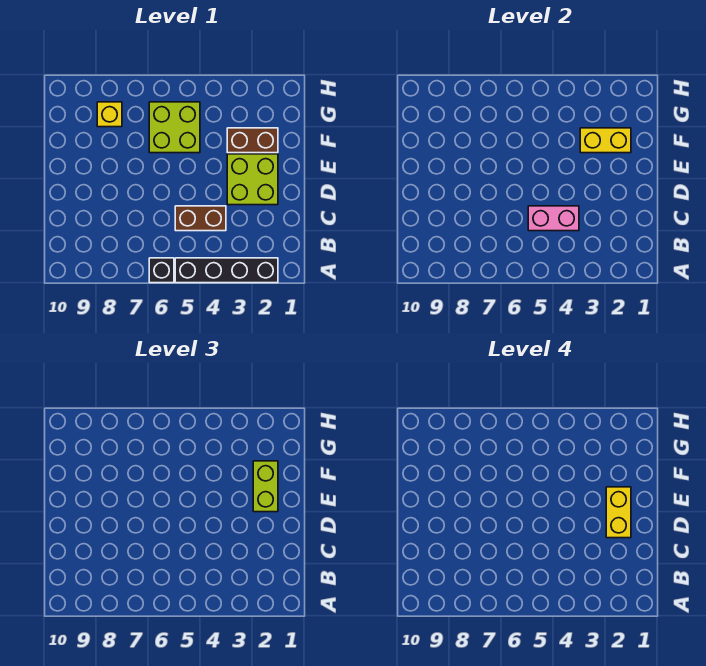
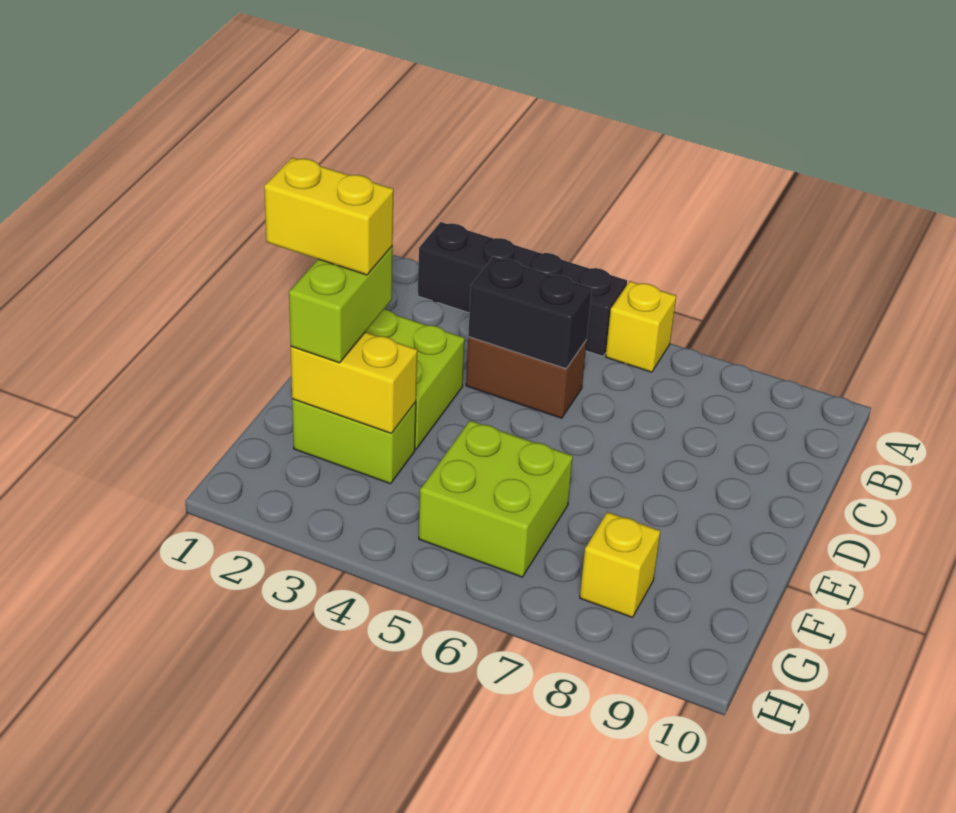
black 1x1 brick [149,258,174,283] -> yellow 1x1 brick [606,281,676,372]
pink 1x2 brick [528,206,579,231] -> black 1x2 brick [468,257,592,369]
yellow 1x2 brick [606,487,631,538] -> yellow 1x2 brick turned to [264,158,393,275]
brown 1x2 brick [227,128,278,153] -> lime 1x2 brick [292,399,416,484]

